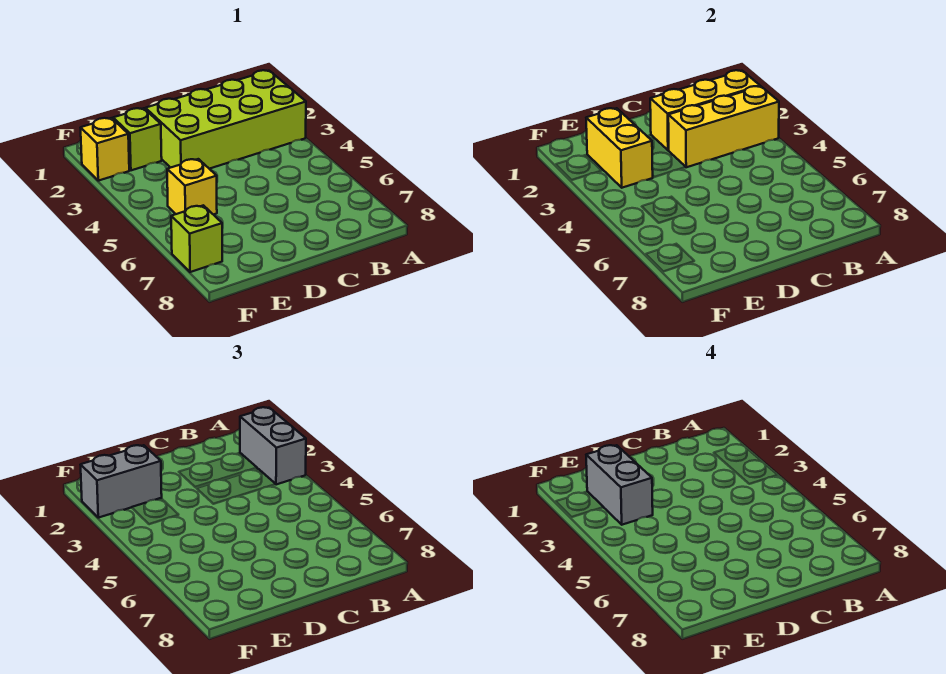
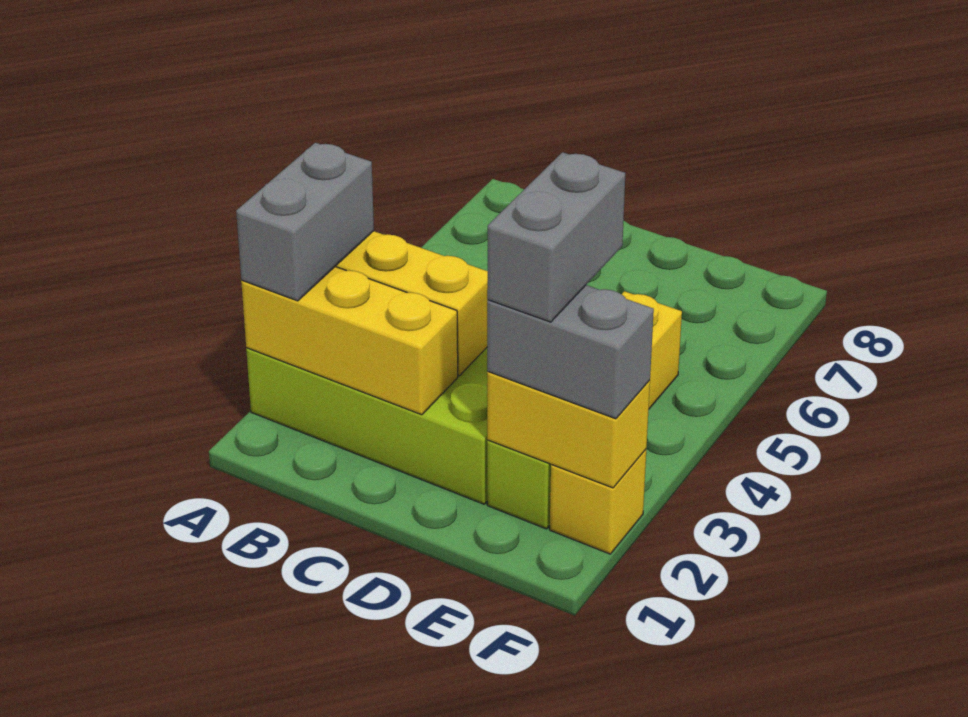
yellow 1x2 brick [586,108,653,188] -> yellow 1x2 brick turned to [487,372,650,488]
lime 1x1 brick [171,205,222,272] -> none

